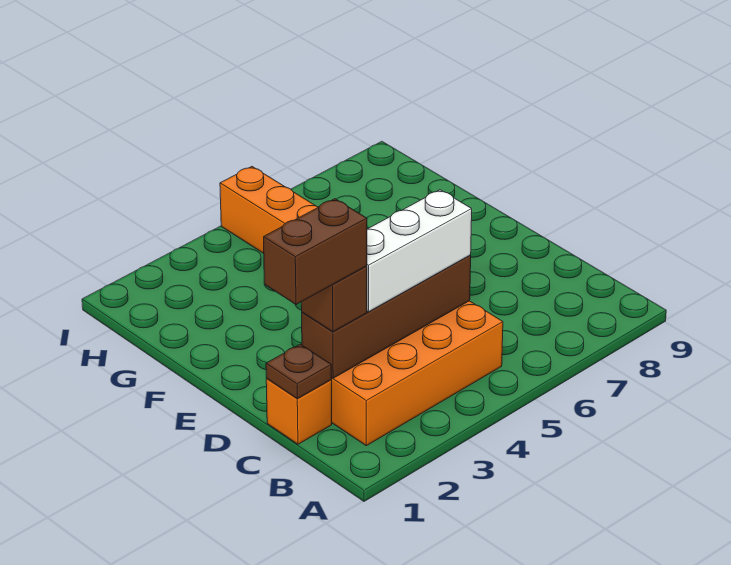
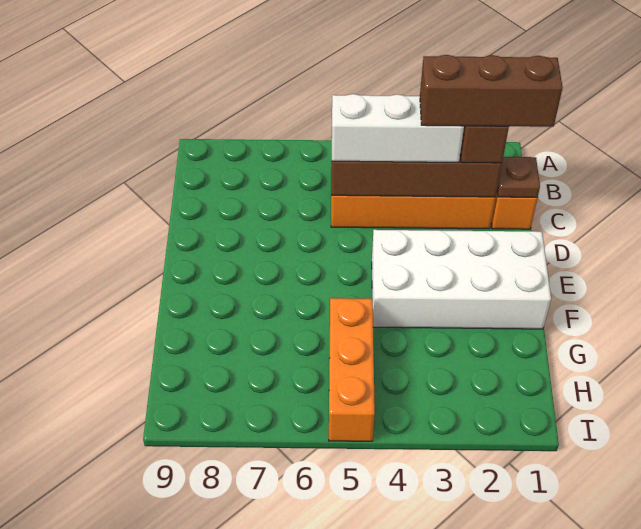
brown 1x2 brick [264,199,367,305] -> brown 1x3 brick [420,55,563,127]
none -> white 2x4 brick [372,230,551,329]

